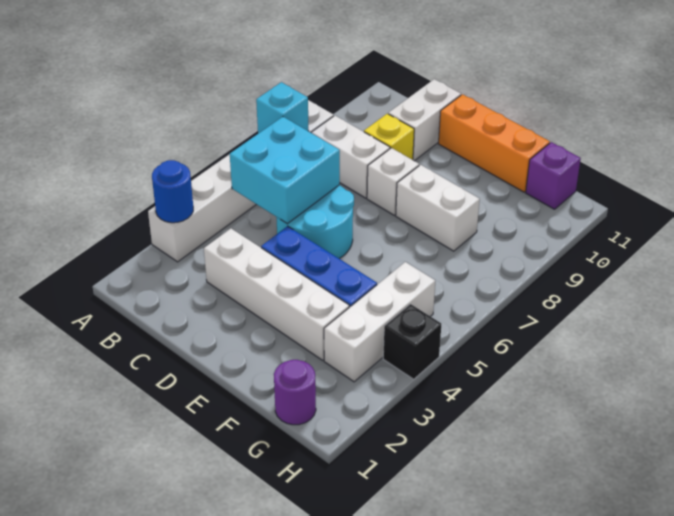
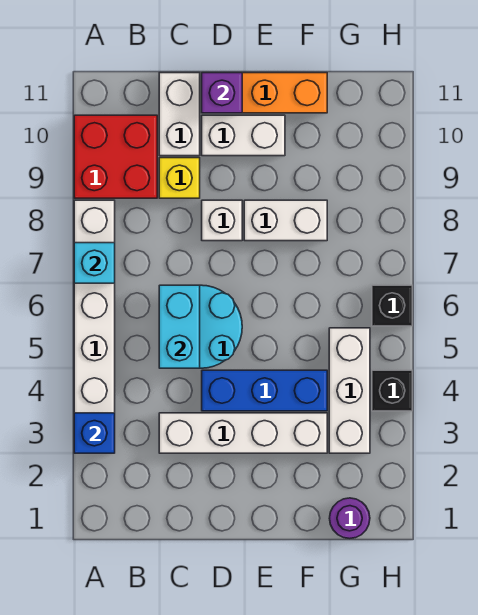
blue 1x1 round brick [152,160,193,223] -> blue 1x1 brick [74,413,115,453]
none -> red 2x2 brick [74,115,157,198]
cyan 2x2 brick [230,117,340,224] -> cyan 1x2 brick [159,285,200,368]
white 1x2 brick [311,116,390,198] -> white 1x2 brick moved to [202,115,285,156]
purple 1x1 brick [526,142,581,209] -> purple 1x1 brick moved to [202,73,242,113]
none -> black 1x1 brick [372,285,412,326]

